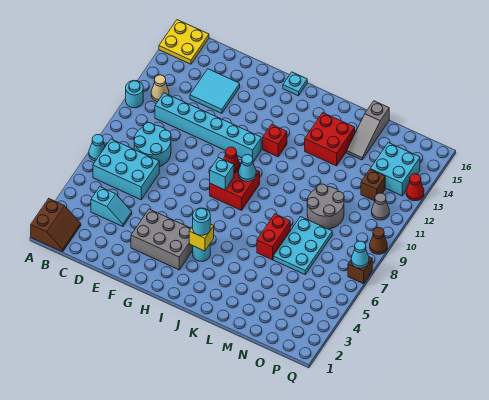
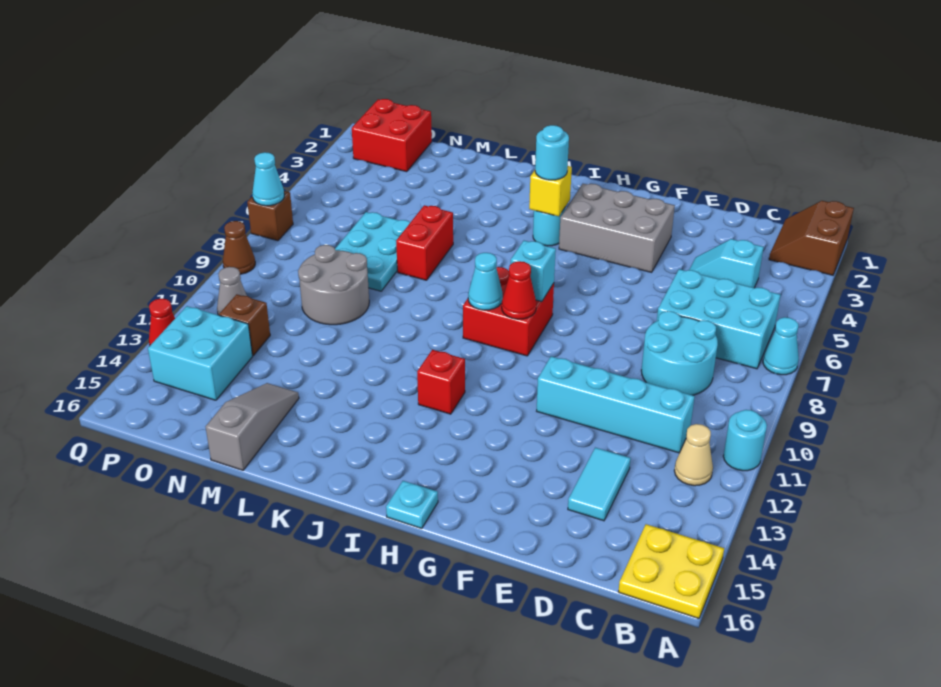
cyan 1x6 brick [155,93,261,162] -> cyan 1x4 brick [537,356,695,453]
cyan 2x2 tile [190,69,240,114] -> cyan 1x2 tile [568,448,631,521]
red 2x2 brick [305,113,355,166] -> red 2x2 brick moved to [352,99,432,172]

